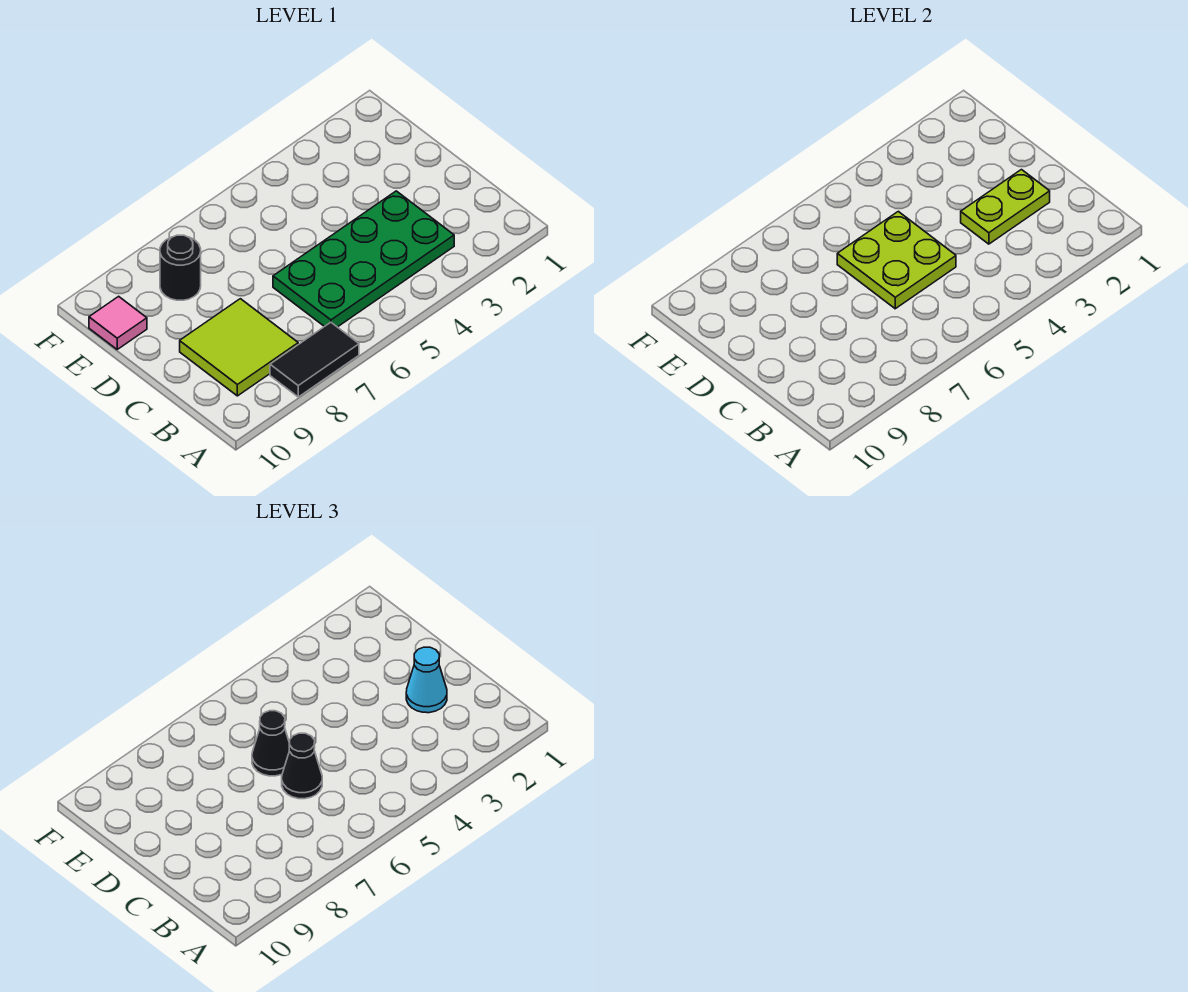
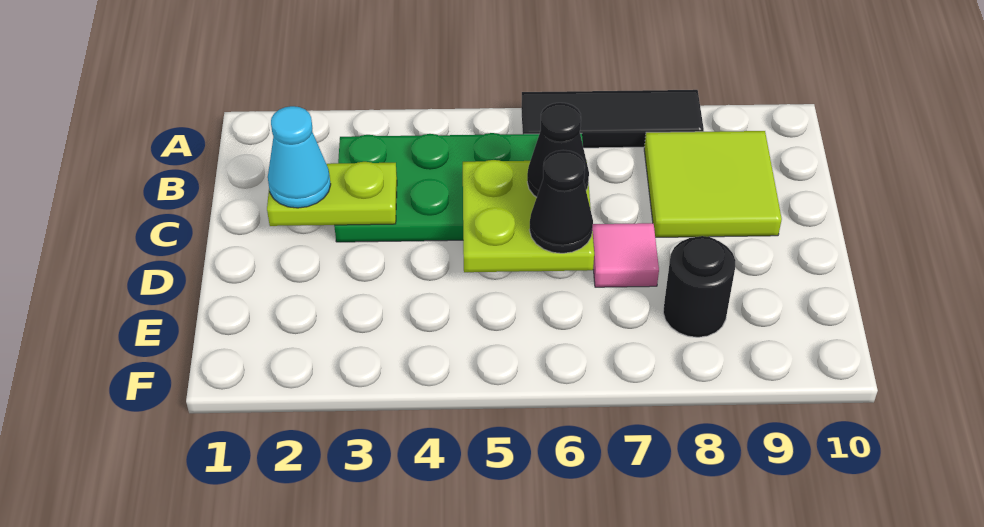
black 1x2 tile [270,322,359,397] -> black 1x3 tile [521,90,704,148]
pink 1x1 tile [89,296,147,349] -> pink 1x1 tile moved to [592,223,659,287]

